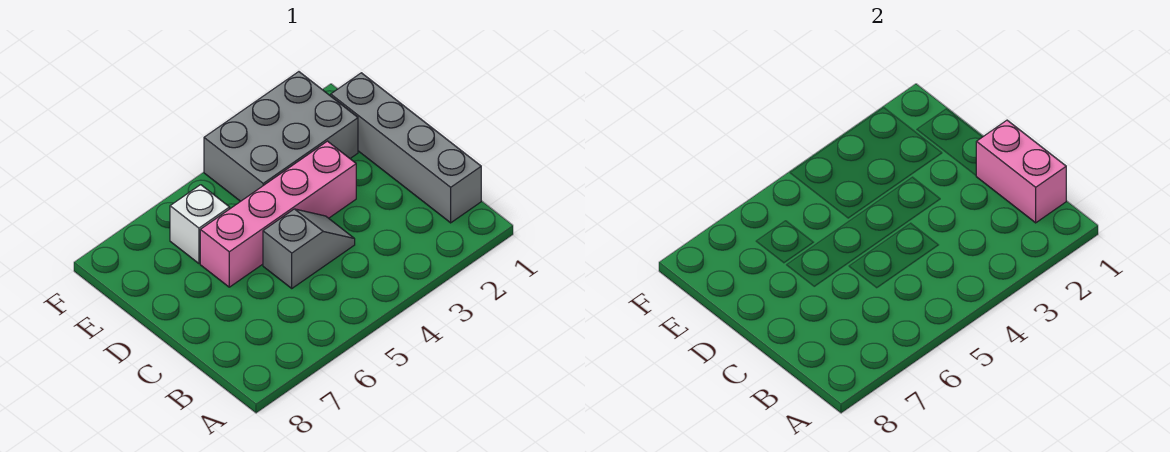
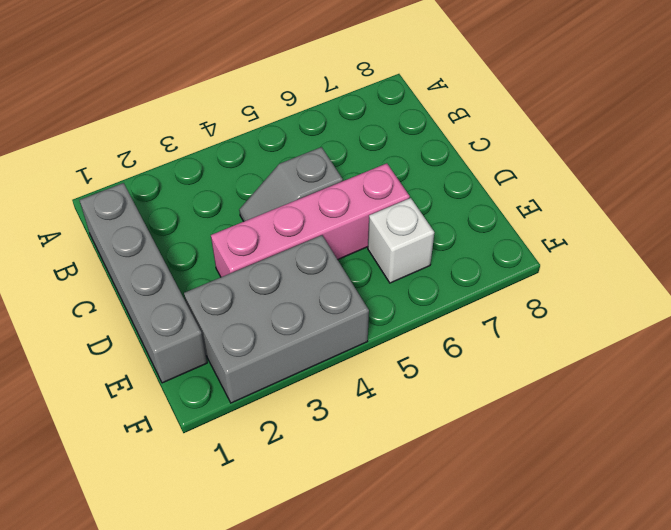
pink 1x2 brick [976,120,1066,223] -> none

